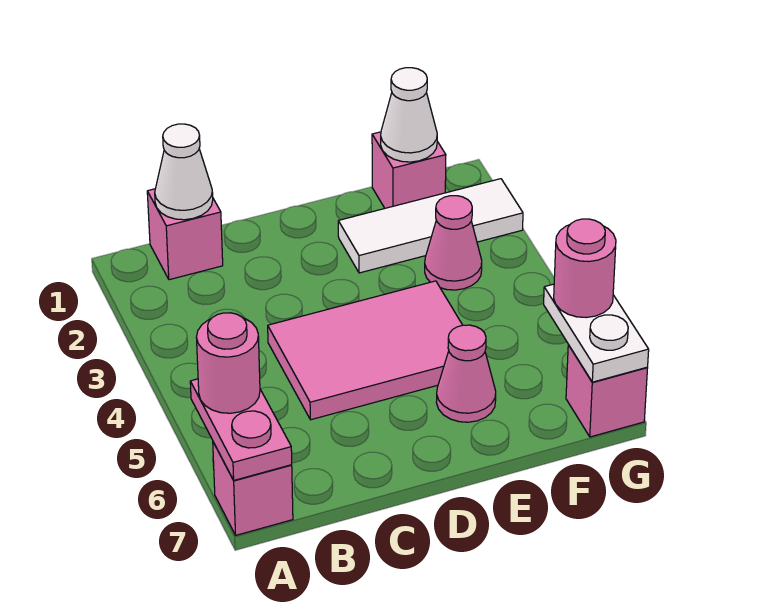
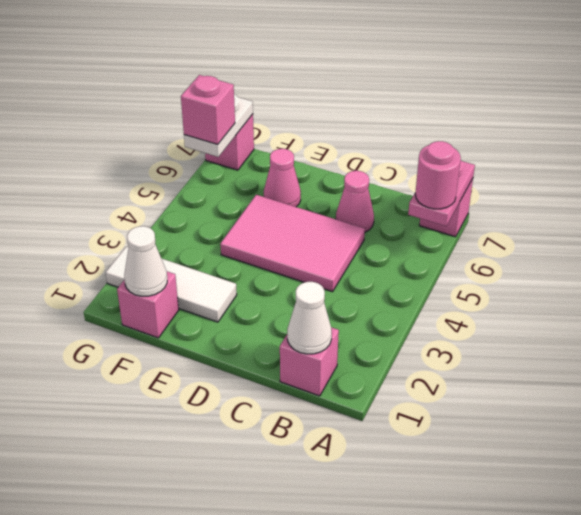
pink 1x1 cone [425,196,482,290] -> pink 1x1 cone moved to [336,171,374,232]
pink 1x1 round brick [554,219,616,318] -> pink 1x1 brick [181,75,235,145]

